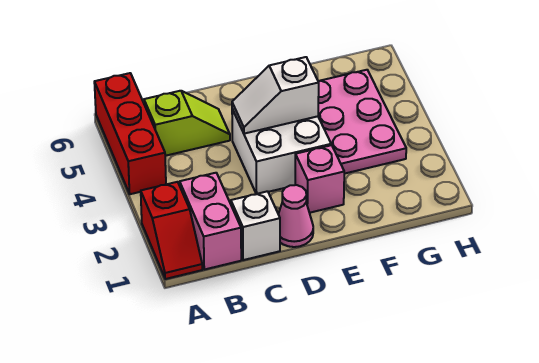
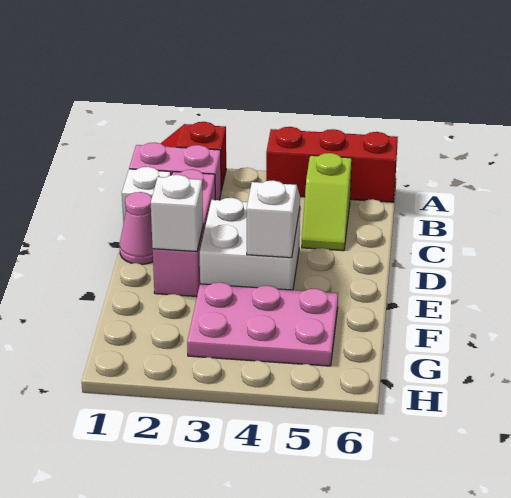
pink 1x1 brick [295,145,344,213] -> pink 1x3 brick [153,169,215,297]
none -> white 1x1 brick [151,175,203,252]

